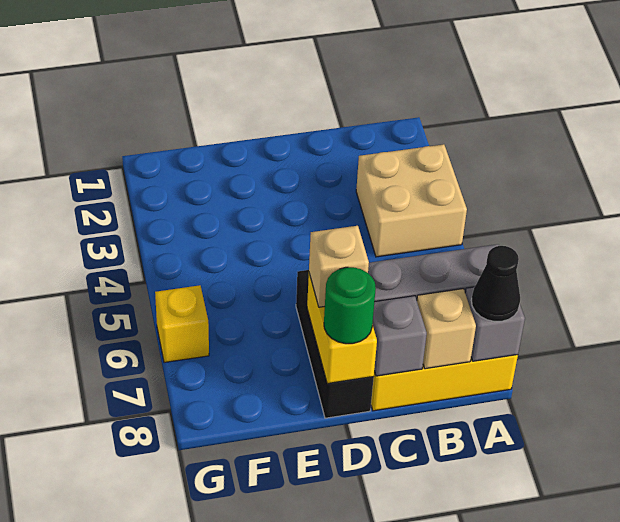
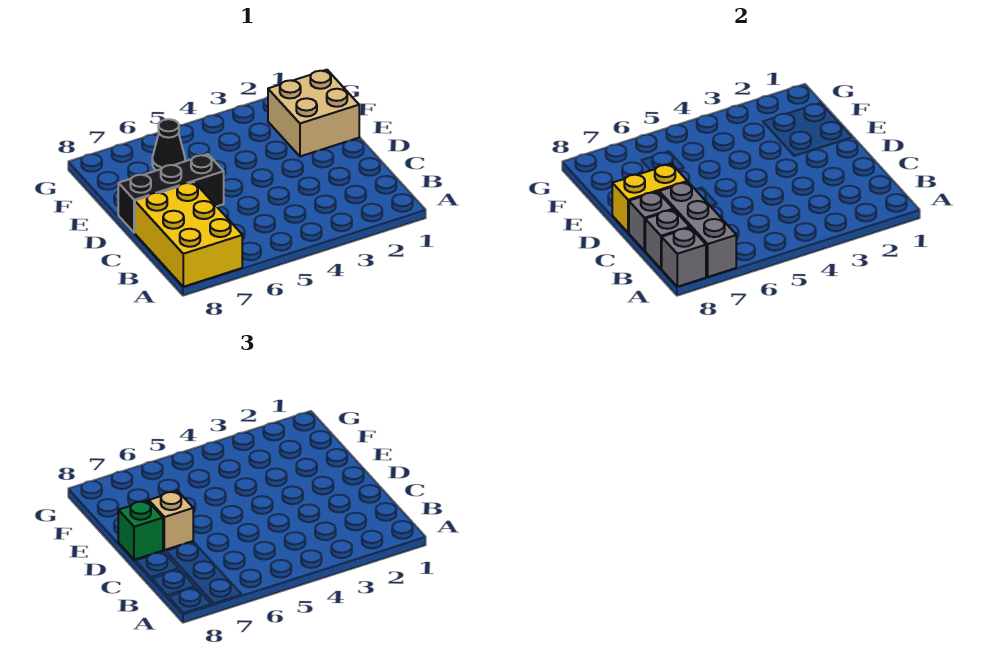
tan 2x2 brick [356,144,467,257] -> tan 2x2 brick moved to [268,70,359,156]
black 1x1 cone [471,246,520,322] -> black 1x1 cone moved to [152,119,185,171]
tan 1x1 brick [417,289,476,369] -> grey 1x1 brick [645,210,690,269]
green 1x1 round brick [324,267,376,344] -> green 1x1 brick [118,501,163,560]
yellow 1x1 brick [155,285,209,363] -> none

